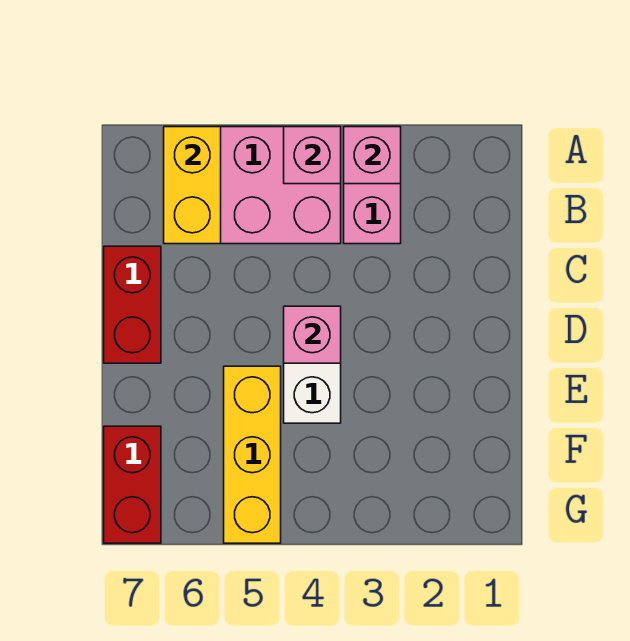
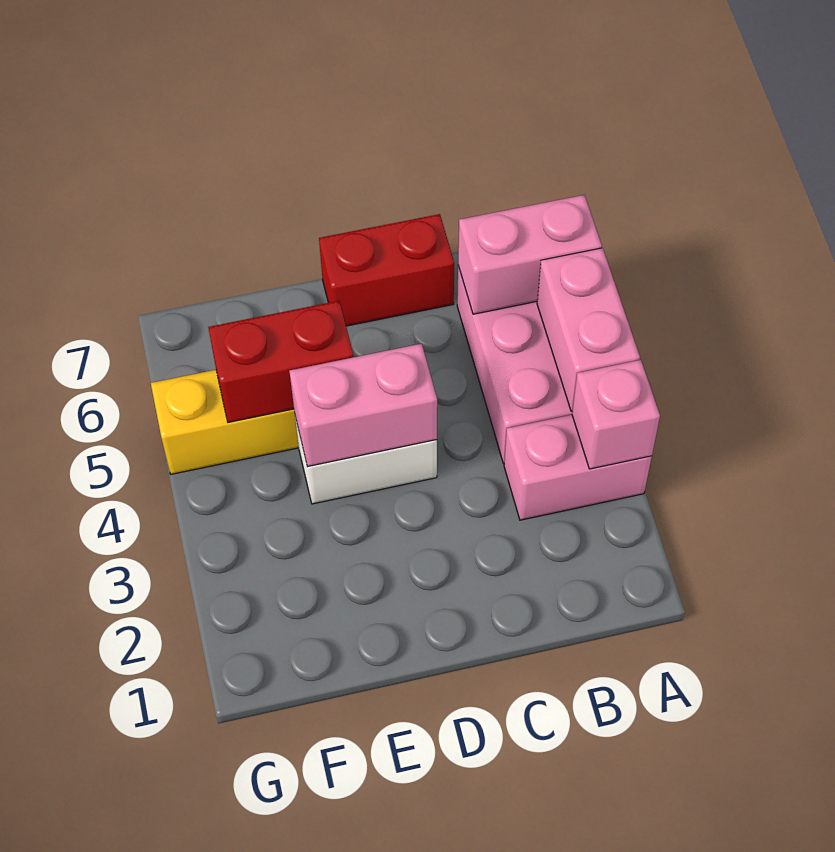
pink 1x1 brick [284,127,341,184] -> pink 1x2 brick [537,248,640,411]
yellow 1x2 brick [164,127,221,244] -> pink 1x2 brick [458,195,602,314]
pink 1x1 brick [284,306,341,363] -> pink 1x2 brick [289,344,437,467]
red 1x2 brick [104,426,161,543] -> red 1x2 brick moved to [208,301,354,422]

